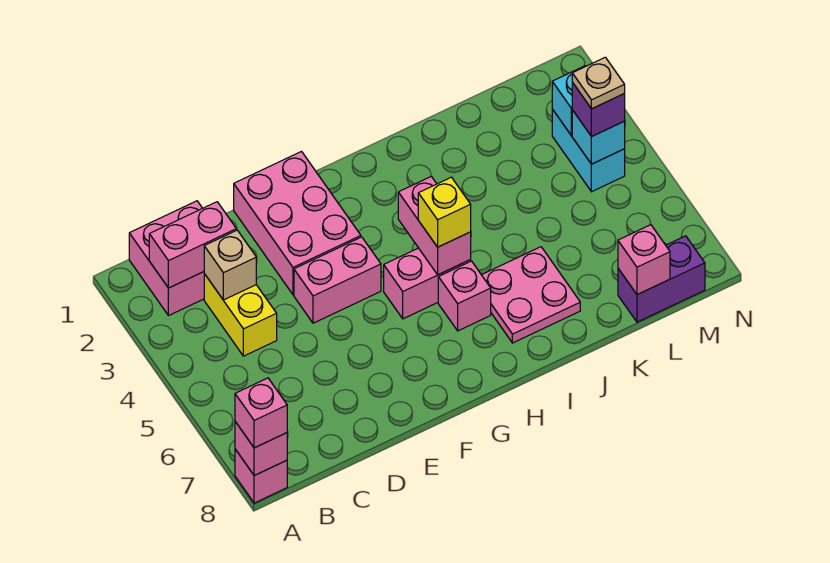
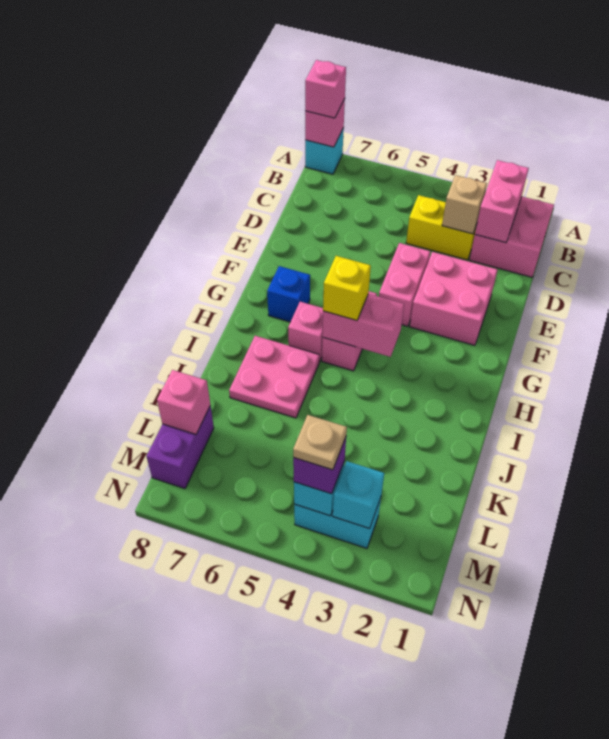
pink 1x1 brick [235,449,287,503] -> cyan 1x1 brick [305,128,344,174]
pink 2x3 brick [234,152,361,295] -> pink 2x2 brick [410,252,497,345]
none -> blue 1x1 brick [267,266,310,322]

